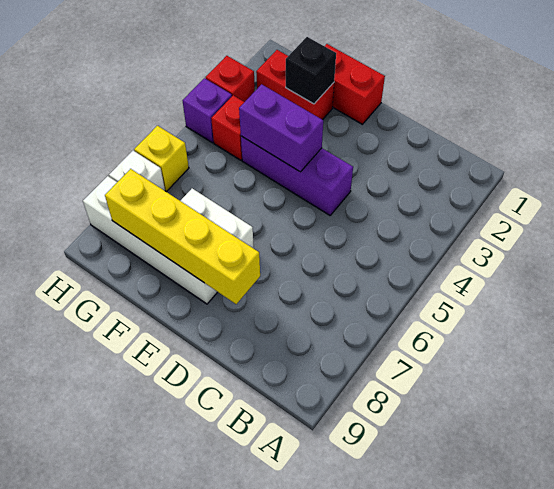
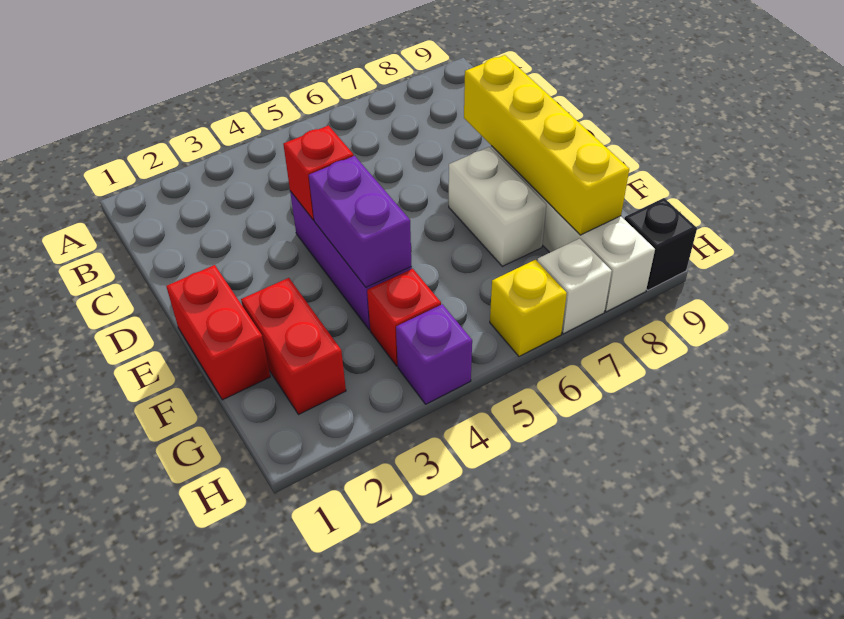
black 1x1 brick [286,37,336,104] -> black 1x1 brick moved to [624,198,697,290]
red 1x1 brick [206,56,255,102] -> red 1x1 brick moved to [283,126,354,220]

